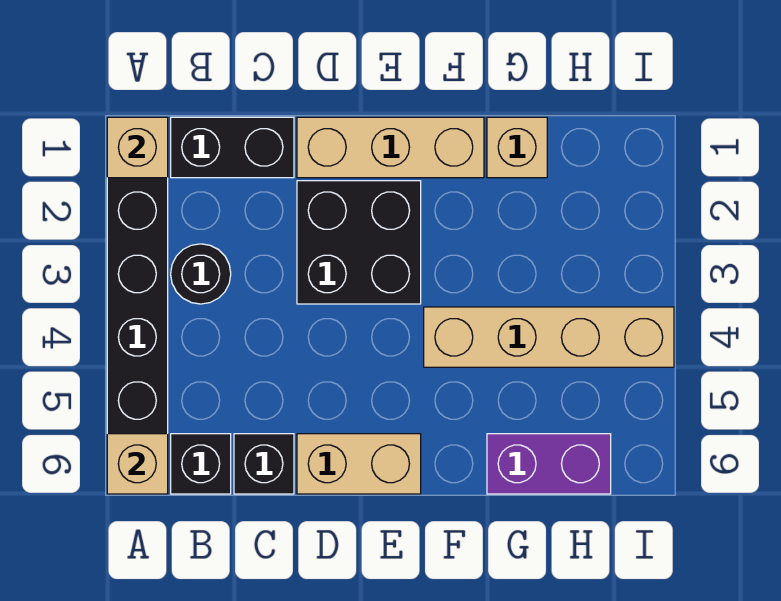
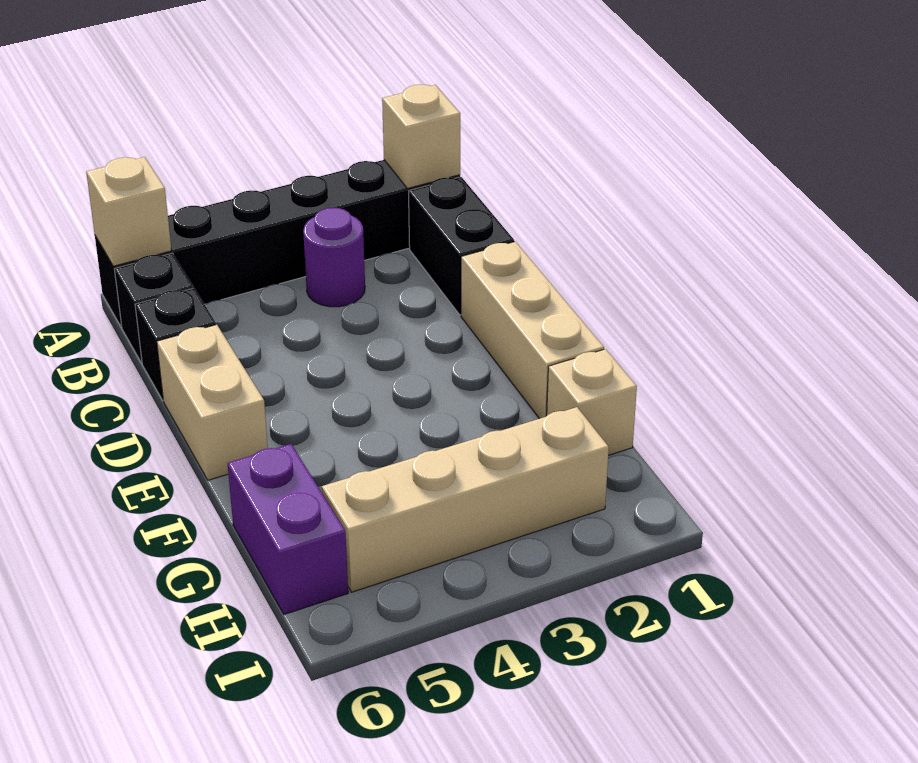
black 1x1 round brick [171,244,231,304] -> purple 1x1 round brick [303,208,365,307]
black 2x2 brick [297,181,421,304] -> none
tan 1x4 brick [424,307,674,367] -> tan 1x4 brick turned to [322,407,609,592]

